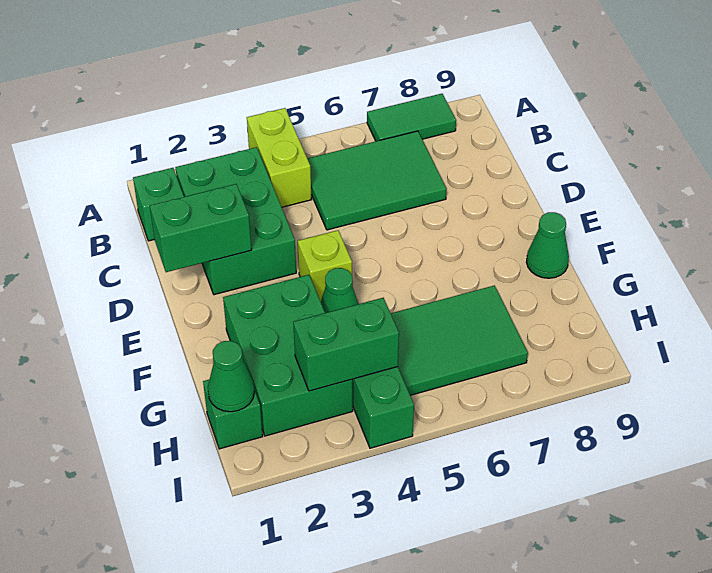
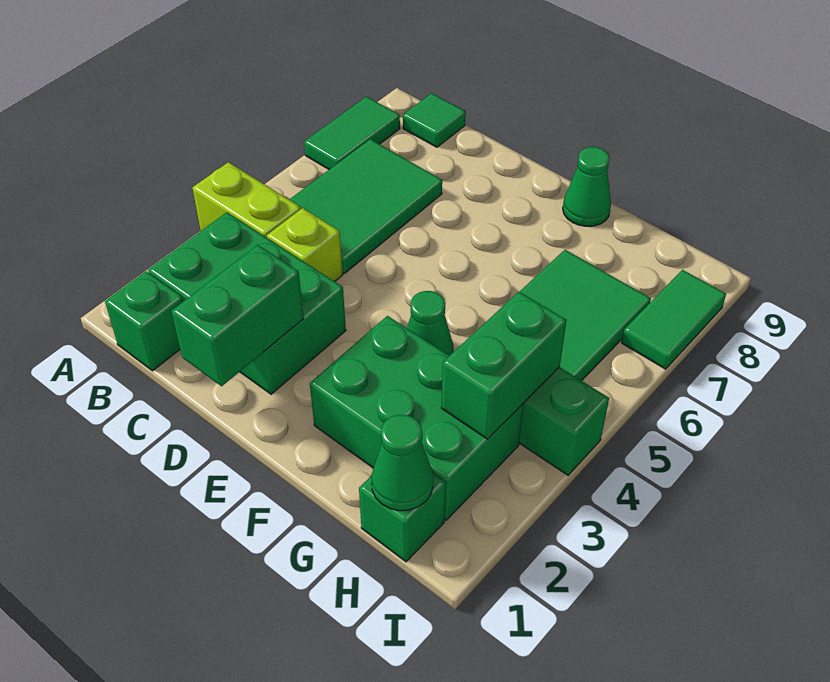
none -> green 1x1 tile [403,93,466,147]
lime 1x1 brick [298,230,352,301] -> lime 1x1 brick moved to [267,208,343,282]
none -> green 1x2 tile [622,270,726,369]

